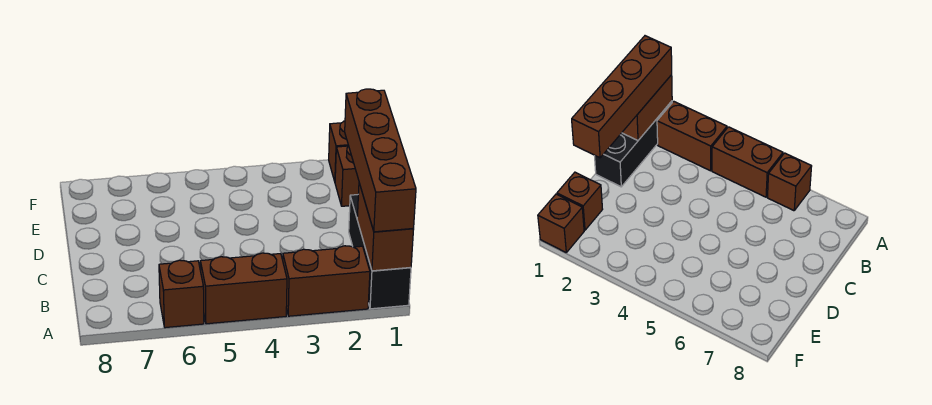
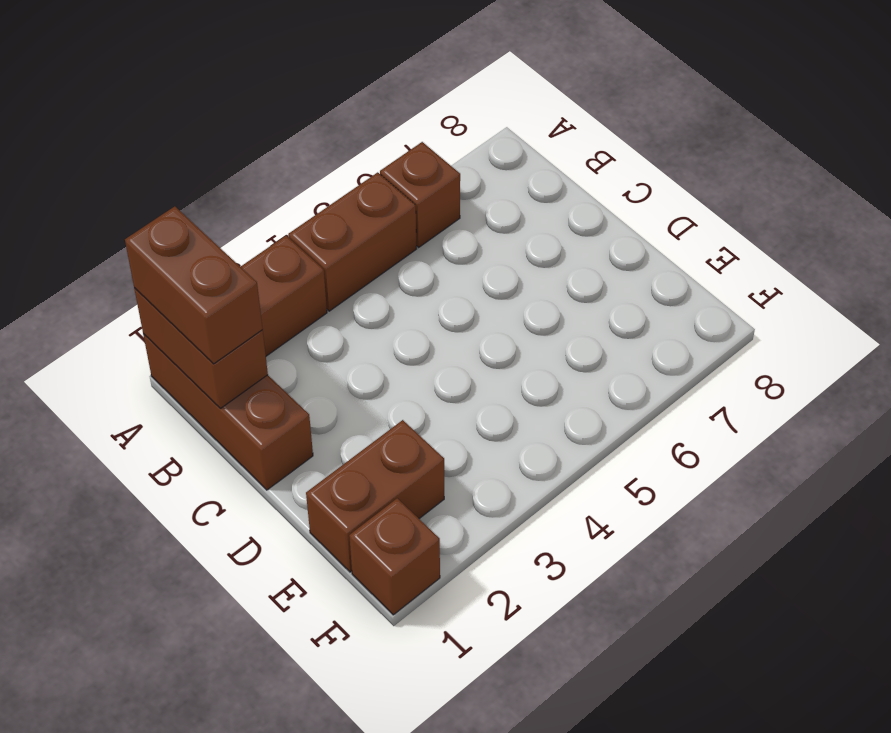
black 1x3 brick [349,195,411,309] -> brown 1x3 brick [143,334,313,490]
brown 1x4 brick [345,89,416,232] -> brown 1x2 brick [125,206,263,364]
brown 1x1 brick [335,146,359,206] -> brown 1x2 brick [306,420,444,572]

